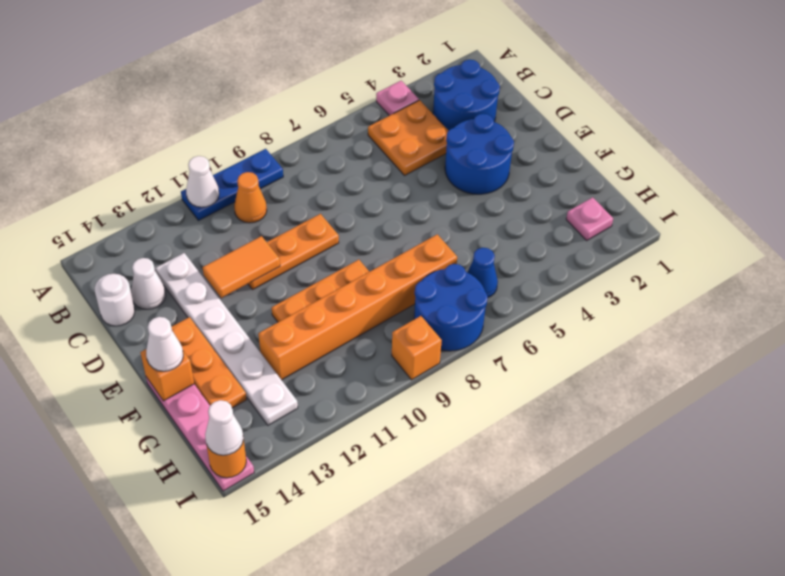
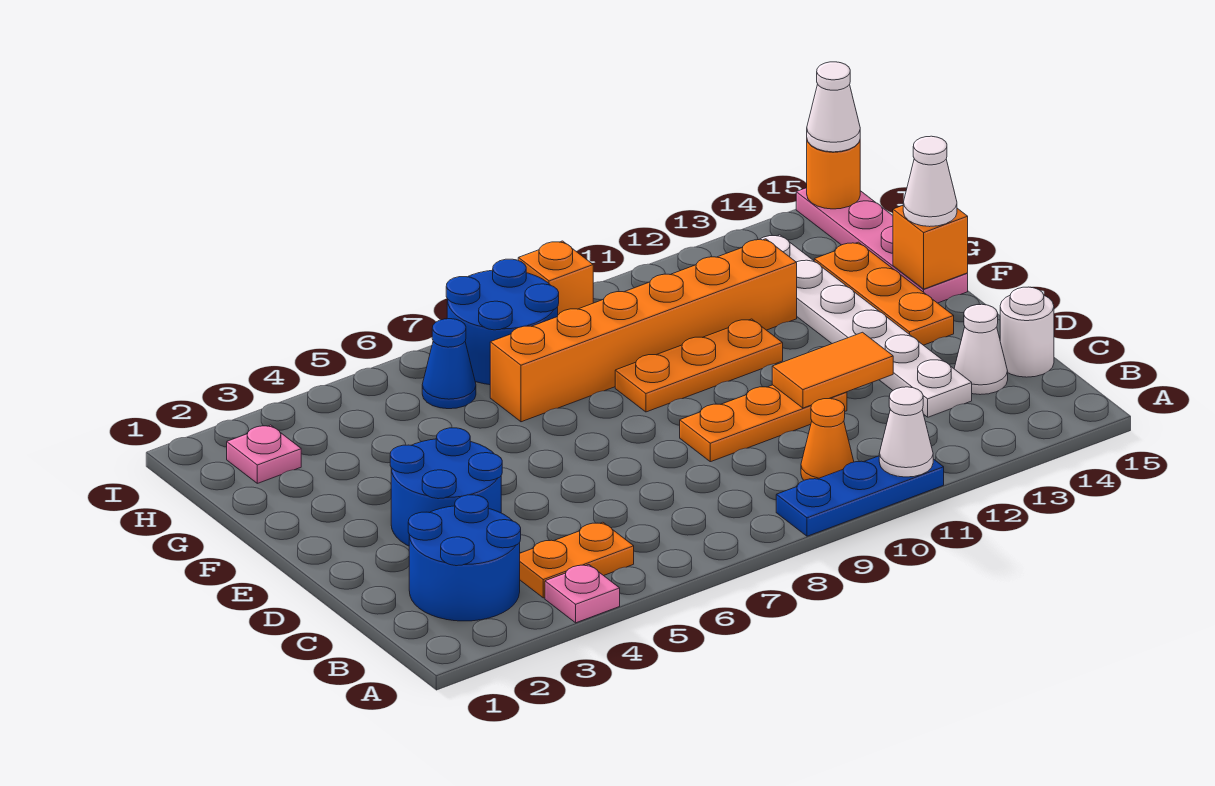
orange 2x2 plate [368,100,448,176] -> orange 1x2 plate [520,522,634,598]

